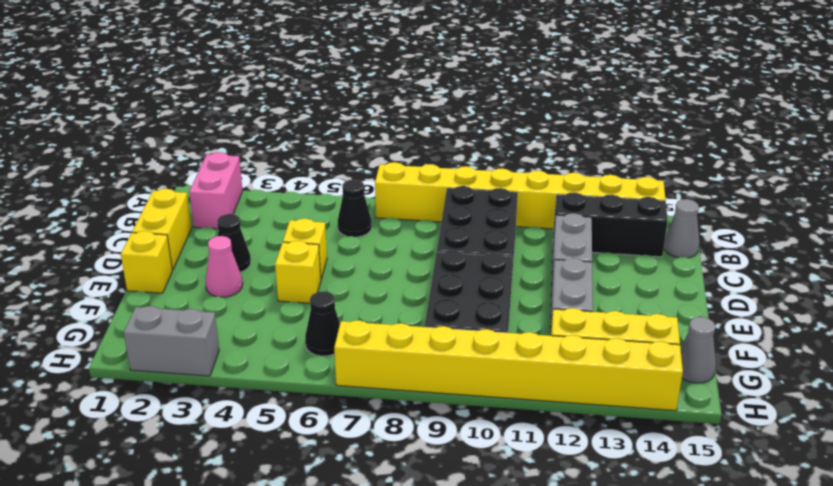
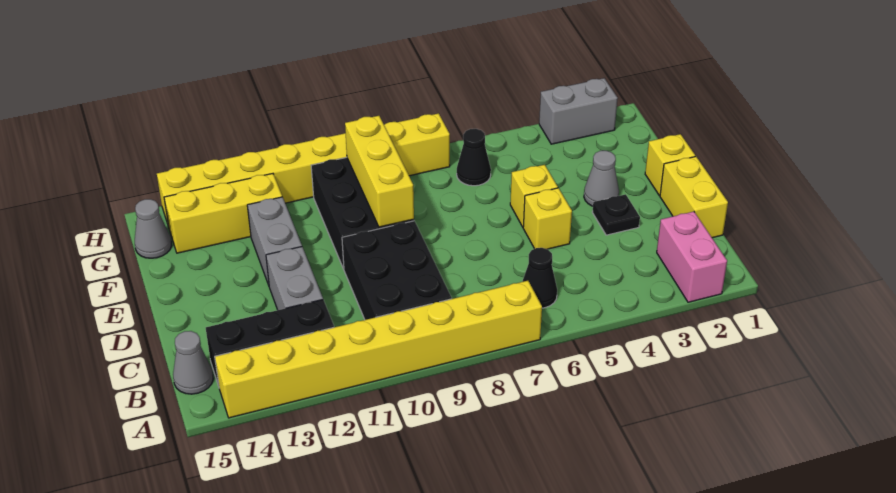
black 1x1 cone [217,214,251,272] -> black 1x1 plate [592,194,640,235]
pink 1x1 cone [205,236,243,297] -> grey 1x1 cone [584,151,619,206]
none -> yellow 1x3 brick [345,116,414,227]

